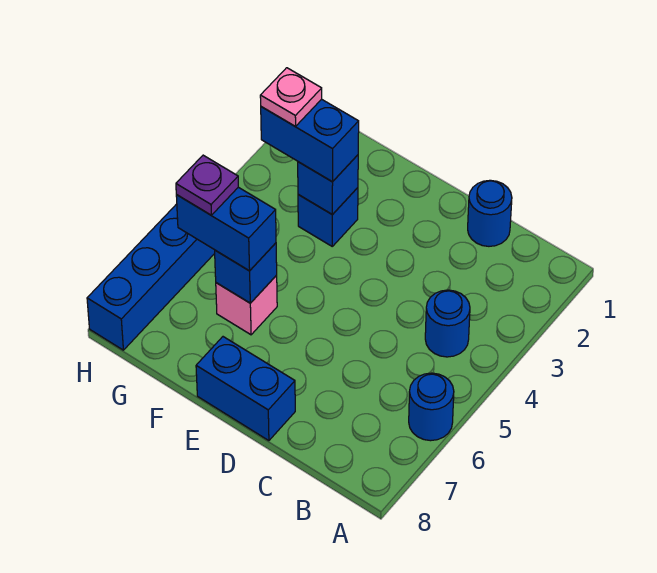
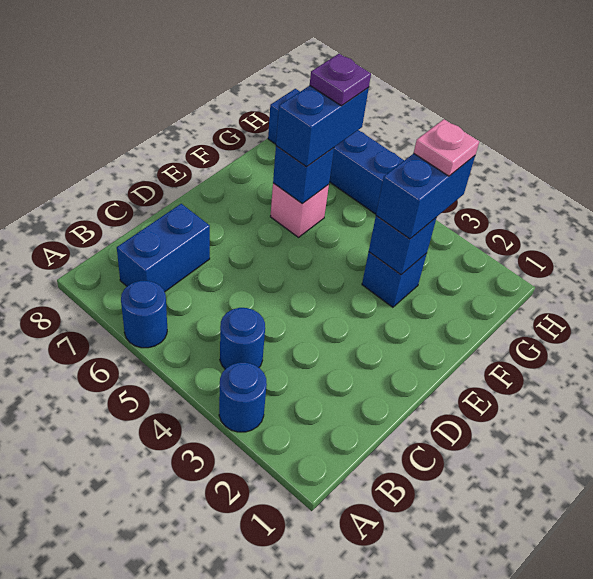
blue 1x1 round brick [468,180,512,246] -> blue 1x1 round brick moved to [219,363,267,432]
blue 1x2 brick [196,337,295,441] -> blue 1x2 brick moved to [117,204,210,292]

